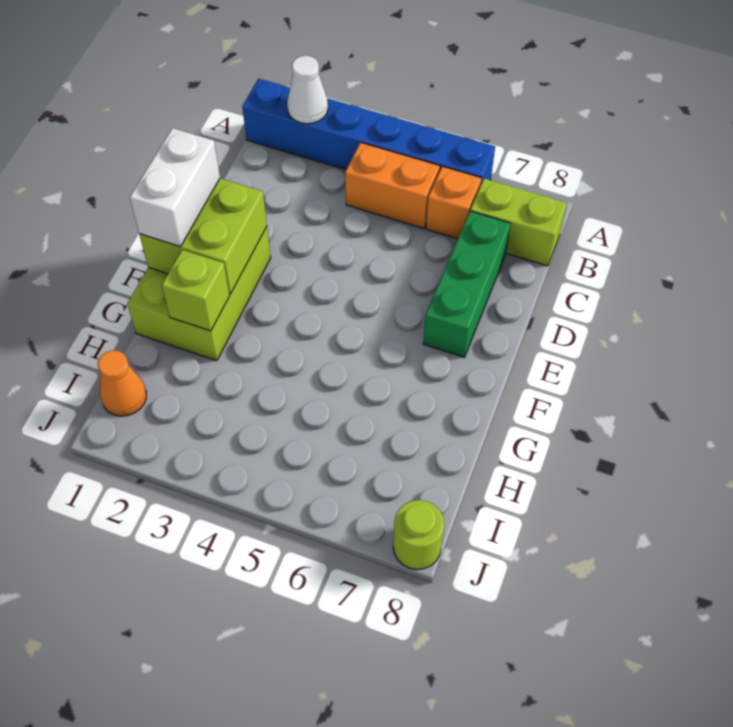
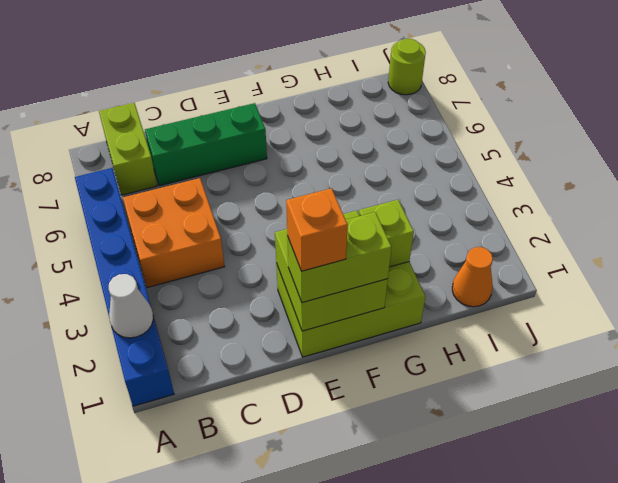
orange 1x2 brick [345,142,440,228] -> orange 2x2 brick [123,178,224,288]
orange 1x1 brick [426,166,482,239] -> orange 1x1 brick moved to [286,188,348,271]
white 1x2 brick [130,128,220,247] -> lime 1x2 brick [287,212,392,303]

